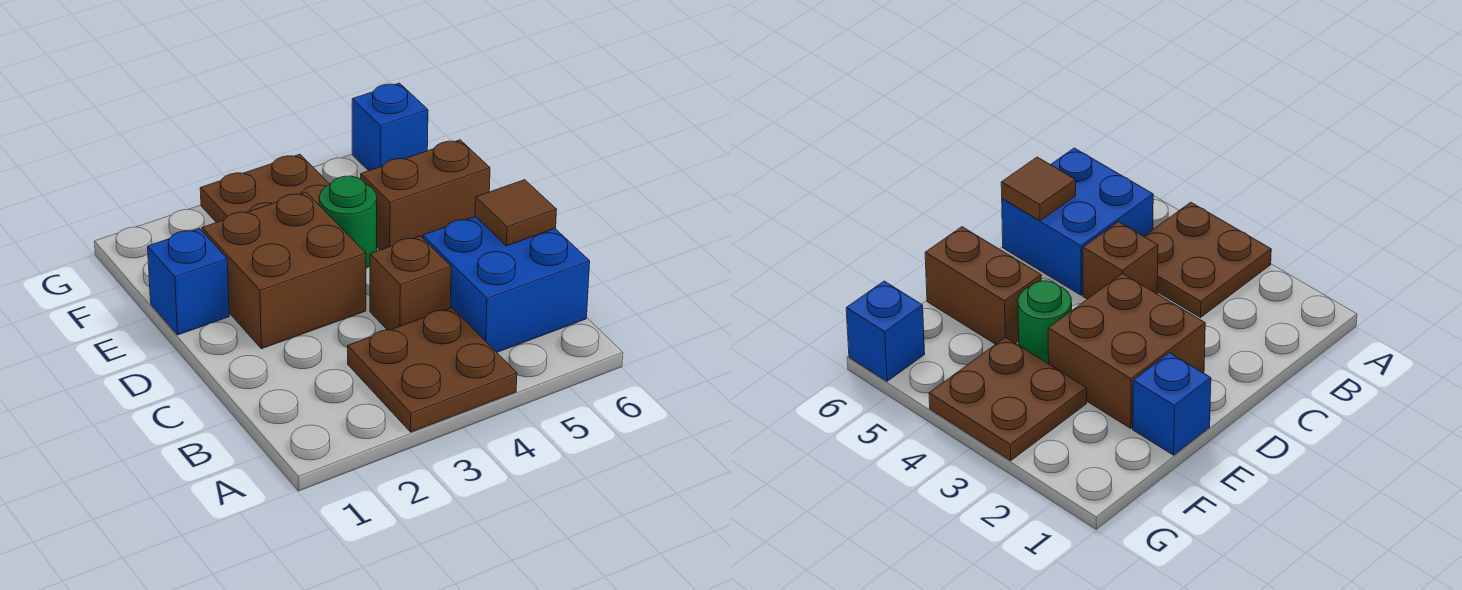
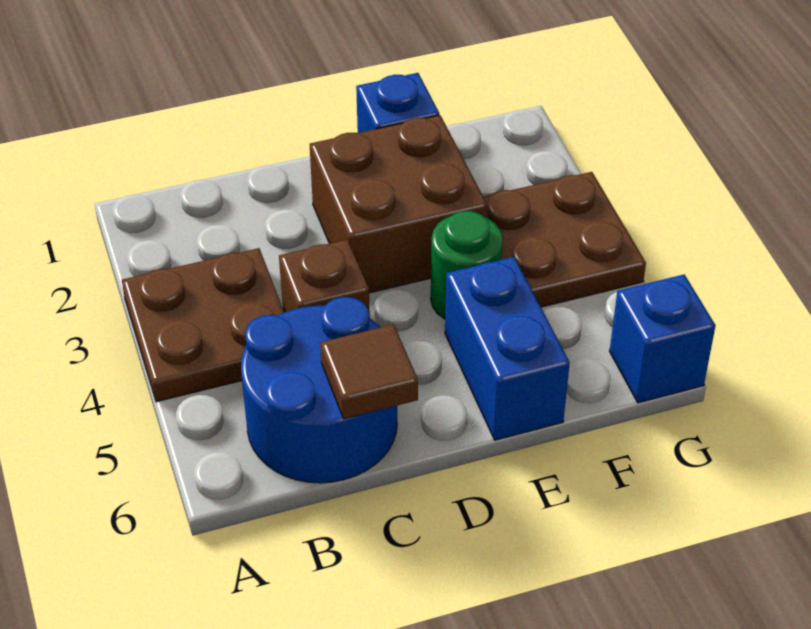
blue 2x2 brick [423,217,590,352] -> blue 2x2 round brick [241,297,397,483]
brown 1x2 brick [361,140,490,250] -> blue 1x2 brick [445,257,570,440]

